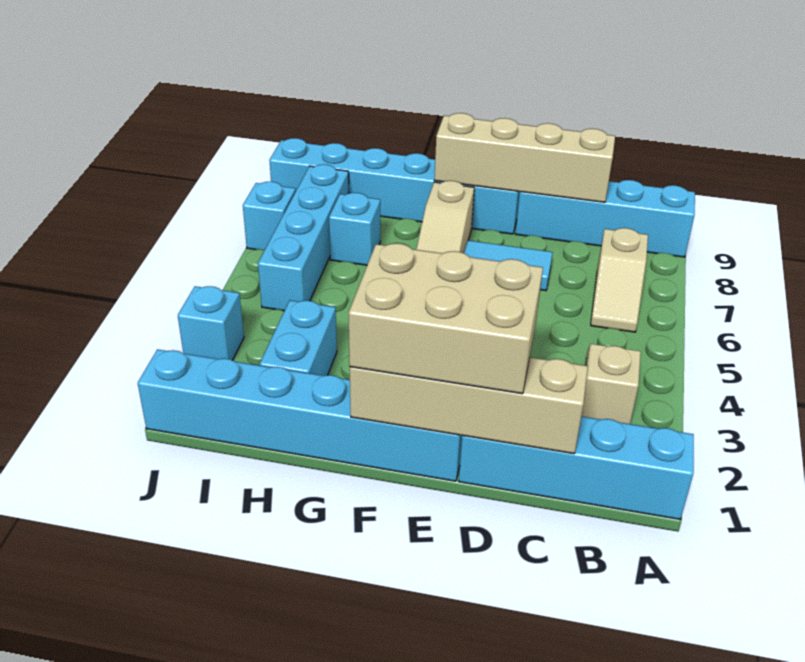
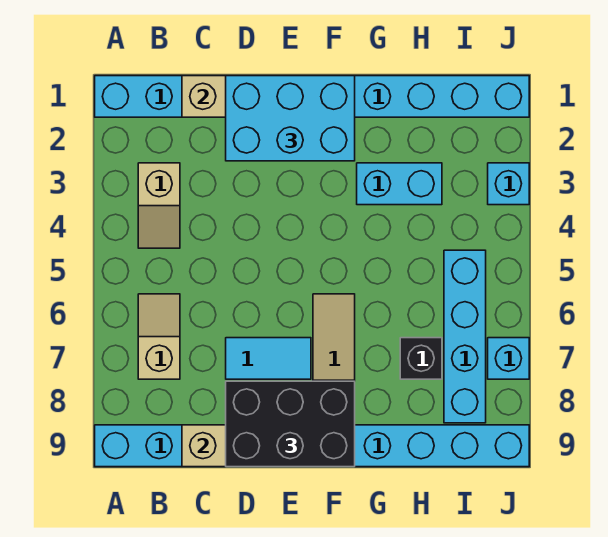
tan 2x3 brick [348,243,543,394] -> cyan 2x3 brick [226,76,355,161]
none -> black 2x3 brick [226,381,355,467]
cyan 1x2 brick [260,300,337,376] -> cyan 1x2 brick turned to [357,163,442,205]
cyan 1x1 brick [329,193,380,265] -> black 1x1 brick [400,338,442,379]

